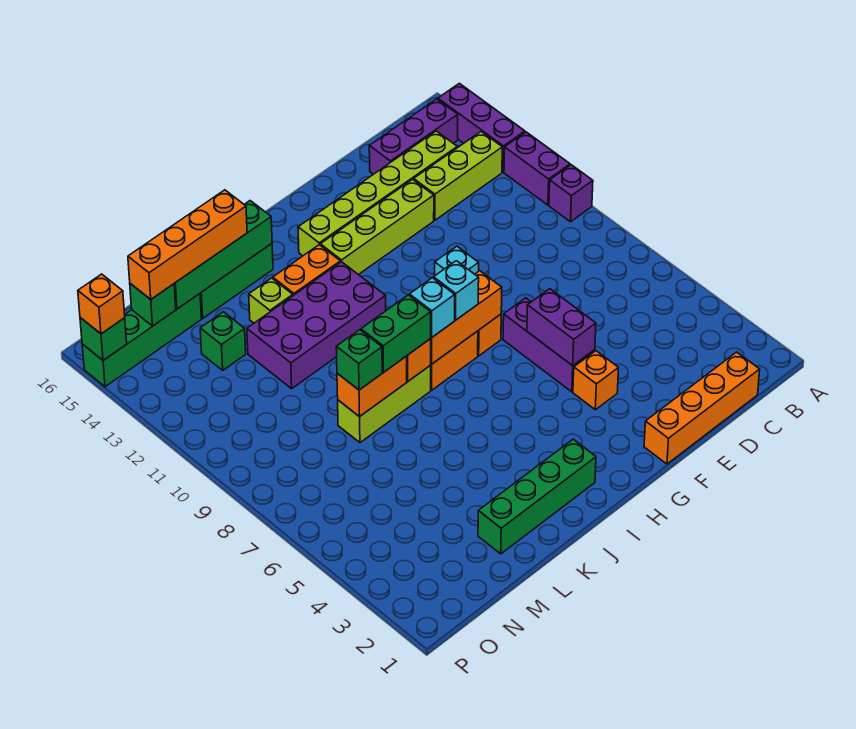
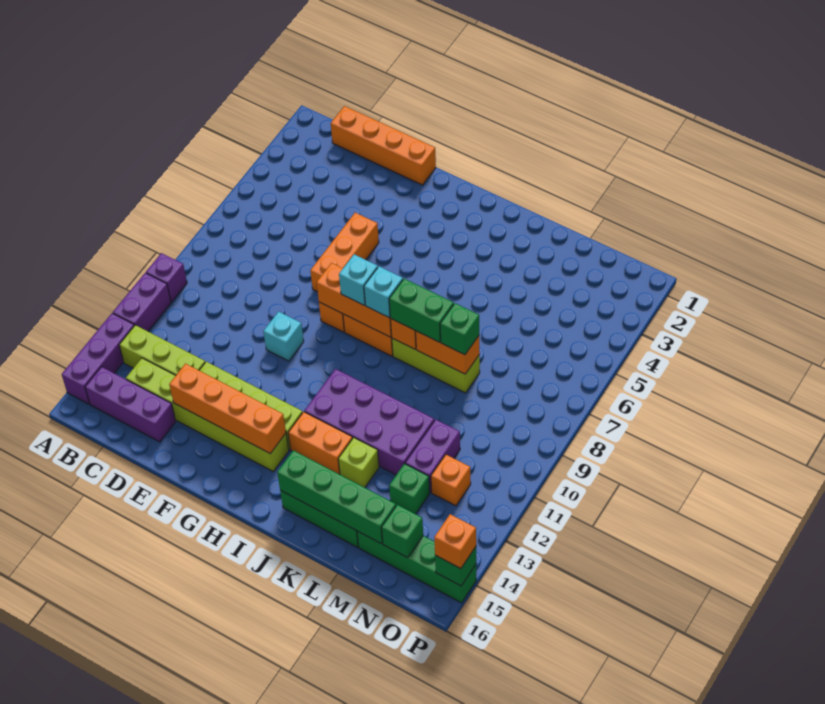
orange 1x1 brick [573,351,619,410] -> orange 1x1 brick moved to [431,455,471,506]
purple 1x3 brick [503,298,595,392] -> orange 1x3 brick [310,213,379,292]
purple 1x2 brick [527,289,596,366] -> purple 1x2 brick moved to [405,419,460,492]
green 1x4 brick [478,439,596,554] -> none
orange 1x4 brick [128,190,247,299] -> orange 1x4 brick moved to [169,364,286,453]

